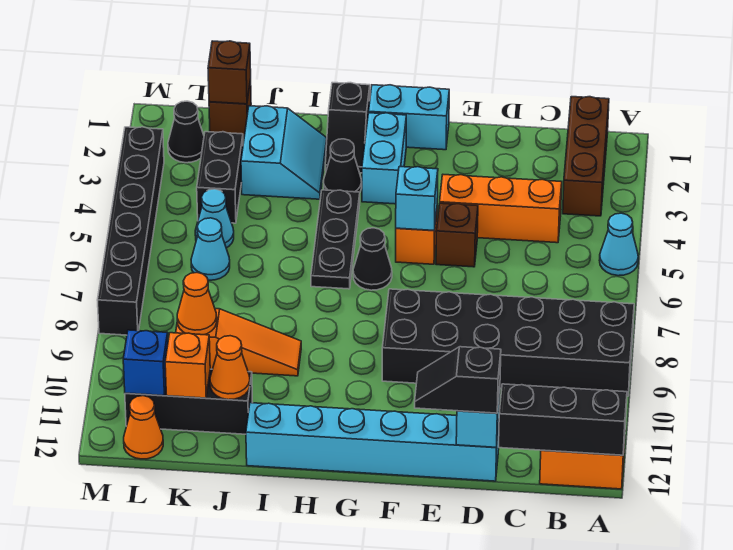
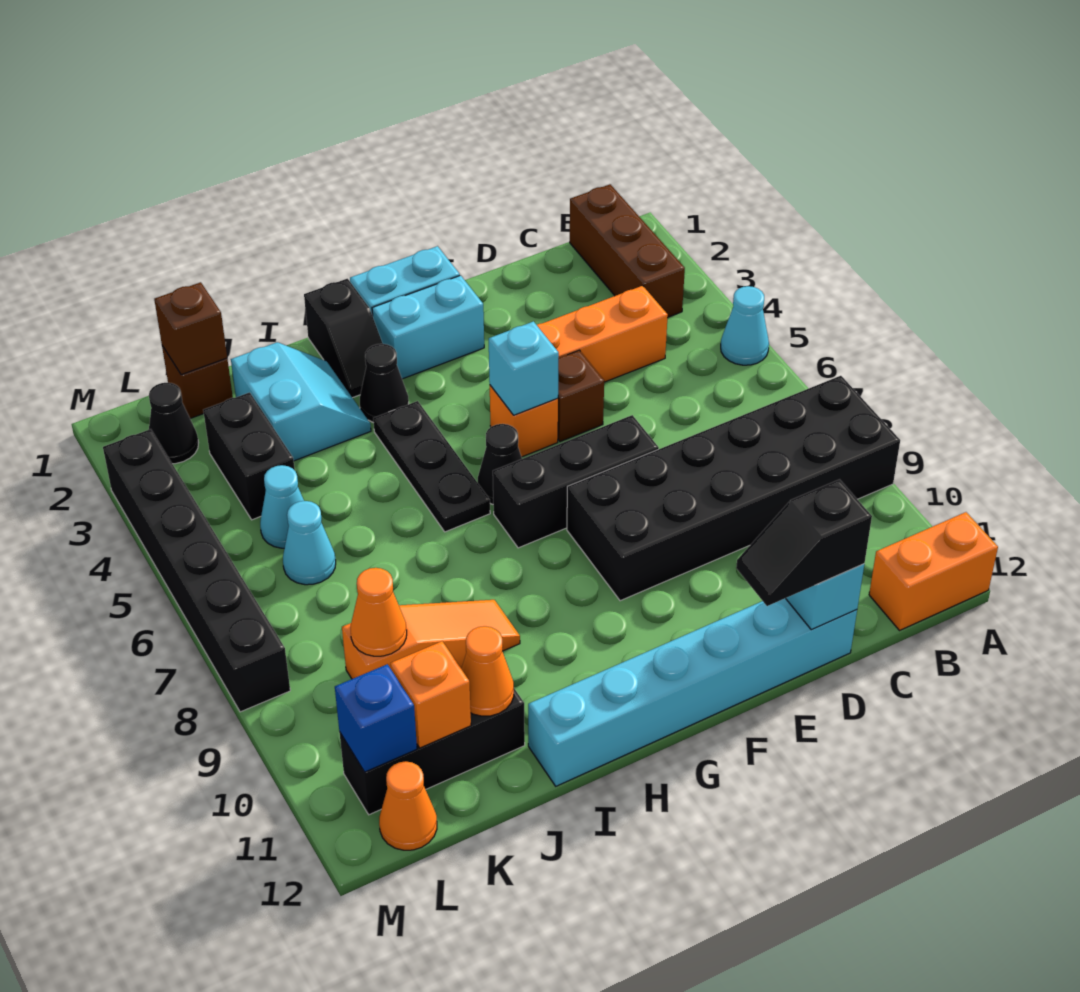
black 1x3 brick [499,384,627,455] -> black 1x3 brick moved to [493,415,659,548]
cyan 1x2 brick [362,113,406,204] -> cyan 1x2 brick turned to [372,275,484,379]

